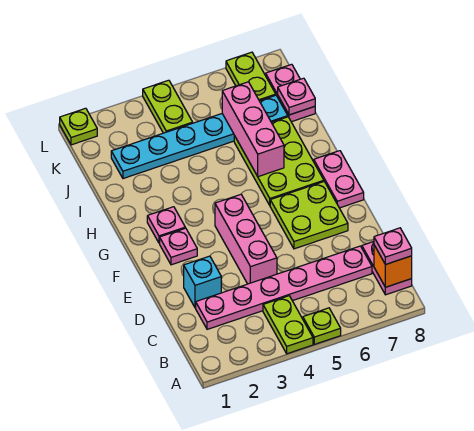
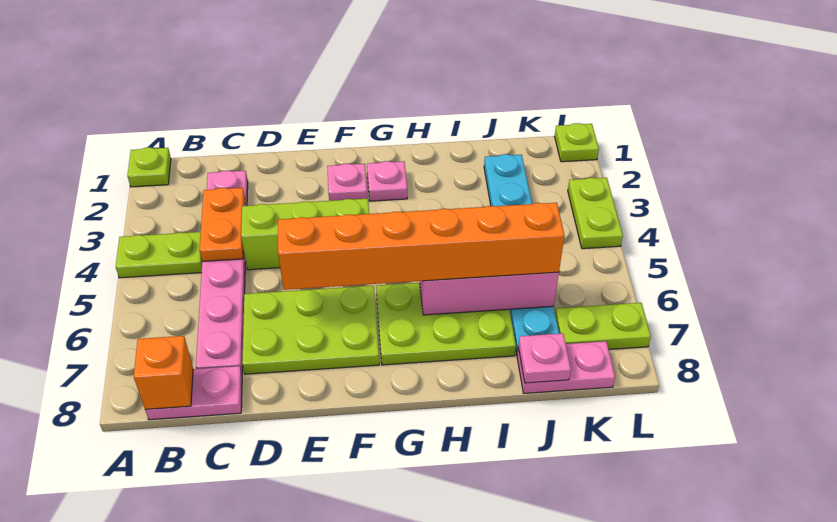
lime 1x1 plate [303,308,341,344] -> lime 1x1 plate moved to [127,147,171,187]
pink 1x1 plate [374,228,412,265] -> none
none -> orange 1x2 plate [200,188,245,261]
cyan 1x1 brick [184,256,221,308] -> none
pink 1x3 brick [215,194,277,284] -> lime 1x3 brick [241,198,369,270]
lime 2x2 plate [270,182,348,249] -> lime 2x3 plate [242,286,379,374]
none -> orange 1x6 brick [278,203,565,290]
pink 1x2 plate [314,151,364,208] -> none
lime 1x2 plate [143,80,193,133] -> lime 1x2 plate turned to [568,178,623,249]

